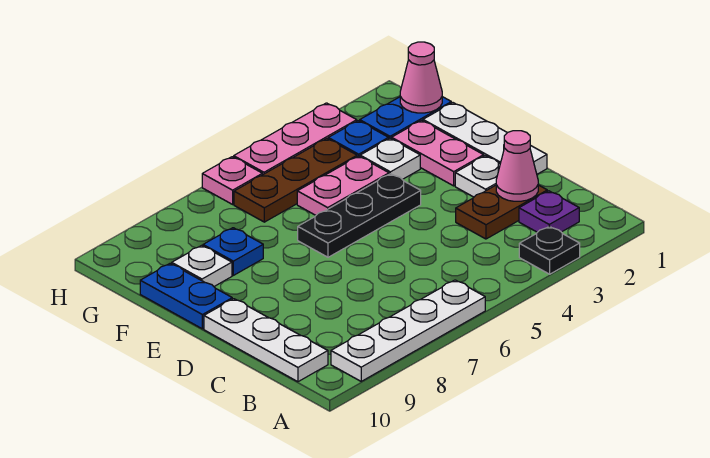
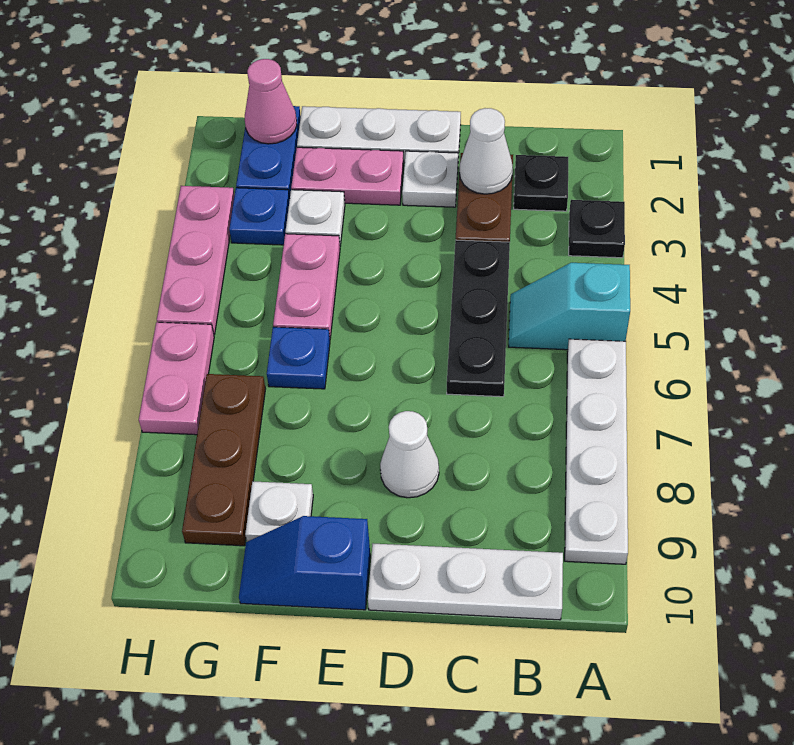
none -> cyan 1x2 slope [509,263,630,350]
purple 1x1 plate [519,191,579,232] -> black 1x1 plate [514,155,568,211]
pink 1x1 cone [496,131,538,201] -> white 1x1 cone [459,108,513,194]
none -> white 1x1 cone [380,411,439,498]
black 1x3 plate [298,174,421,257] -> black 1x3 plate moved to [447,240,510,397]
blue 1x2 plate [140,263,232,329] -> blue 1x2 slope [239,516,370,610]
blue 1x1 plate [203,228,263,275] -> blue 1x1 plate moved to [267,327,330,389]
brown 1x3 plate [234,139,357,222] -> brown 1x3 plate moved to [182,374,266,546]
pink 1x1 plate [202,157,262,204] -> pink 1x2 plate [139,322,214,435]

